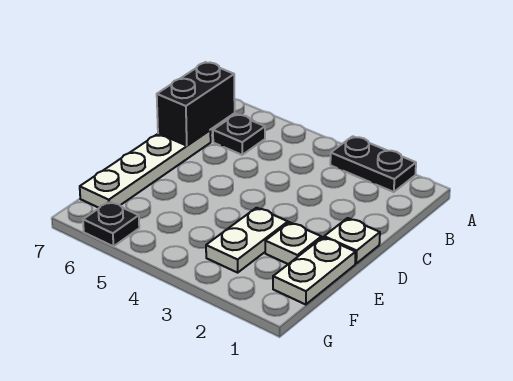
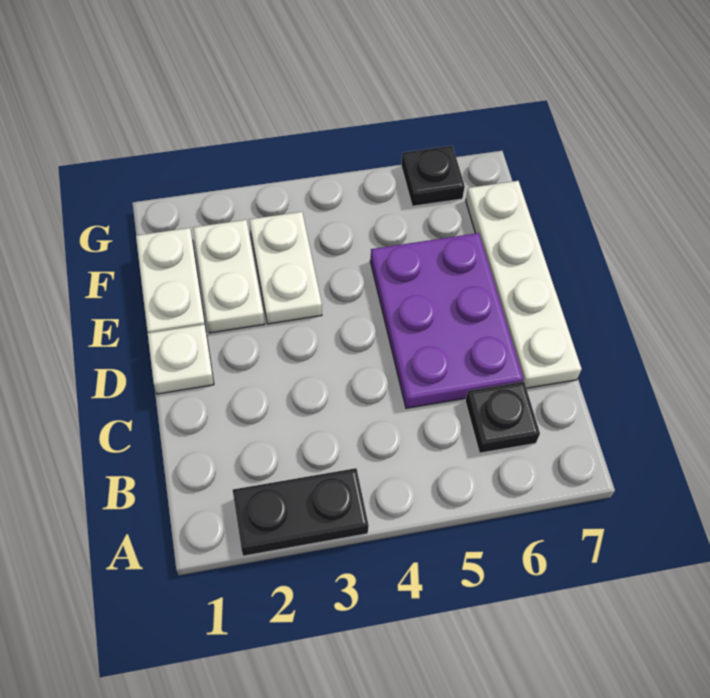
black 1x2 brick [157,62,235,146] -> none
none -> purple 2x3 plate [370,233,523,408]
white 1x1 plate [265,222,321,264] -> white 1x2 plate [193,220,264,333]

